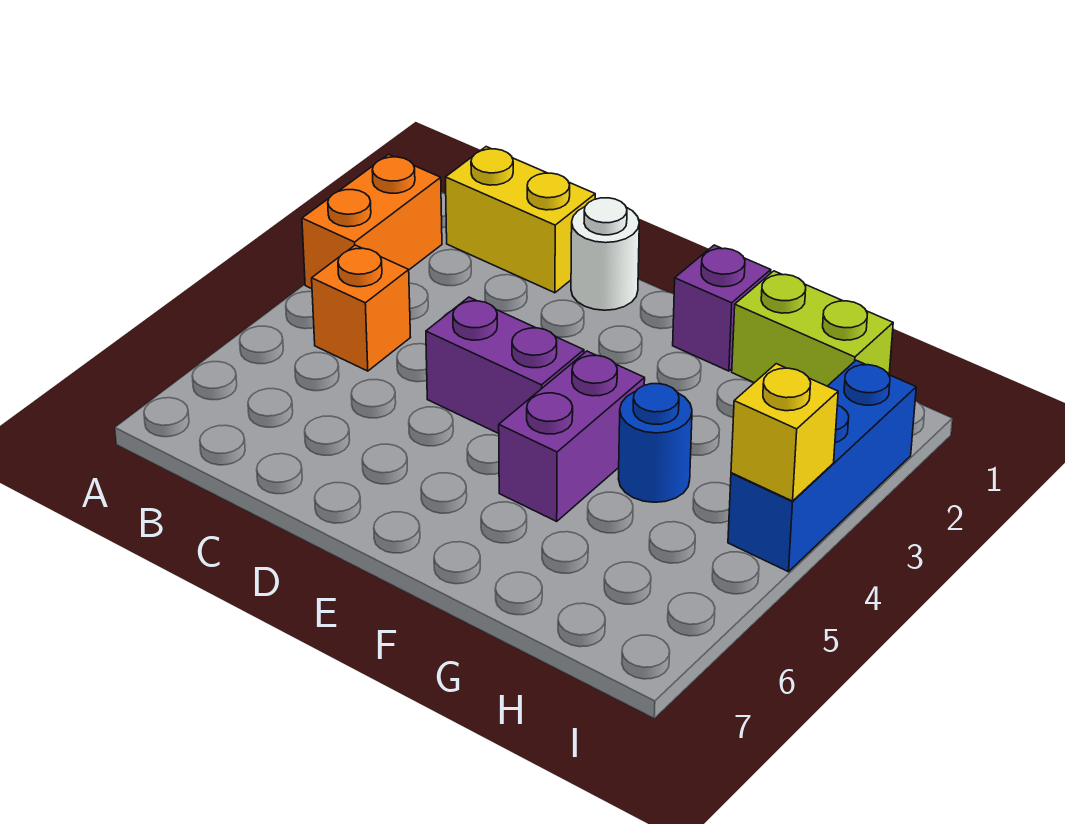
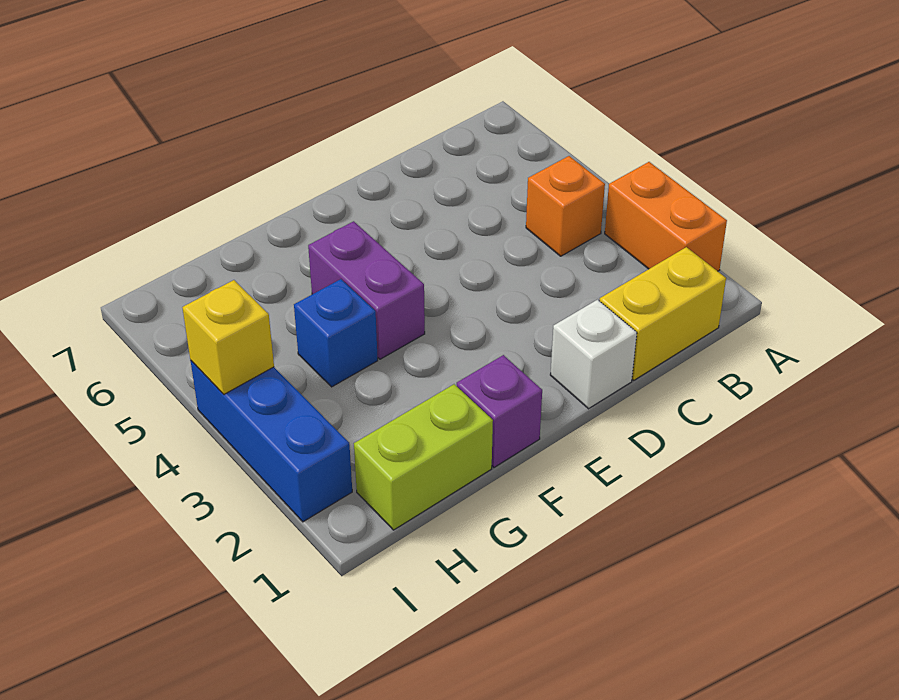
white 1x1 round brick [571,198,639,310] -> white 1x1 brick [550,300,637,409]
purple 1x2 brick [426,297,584,434] -> none
blue 1x1 round brick [618,384,692,502] -> blue 1x1 brick [294,279,378,387]

